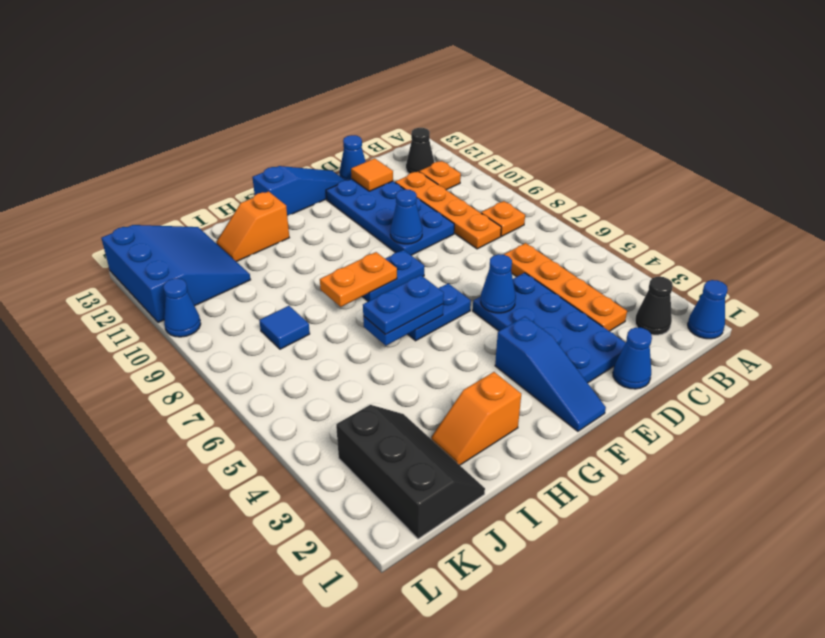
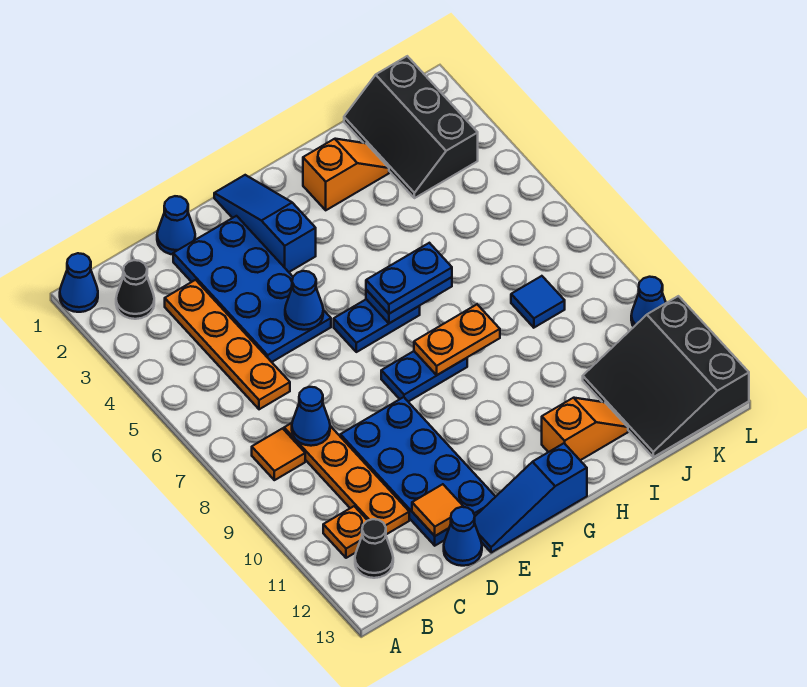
orange 1x1 plate [481,201,525,236] -> orange 1x1 tile [252,429,305,480]
blue 1x1 cone [390,189,422,244] -> blue 1x1 cone moved to [292,387,330,446]
blue 3x3 slope [101,225,251,323] -> black 3x3 slope [583,296,749,457]

